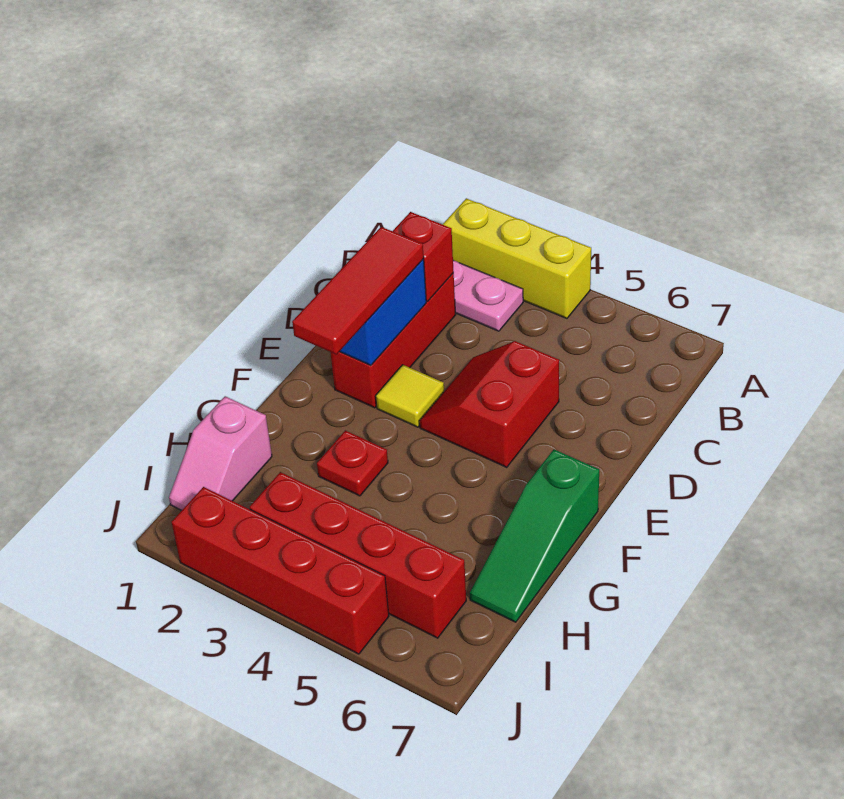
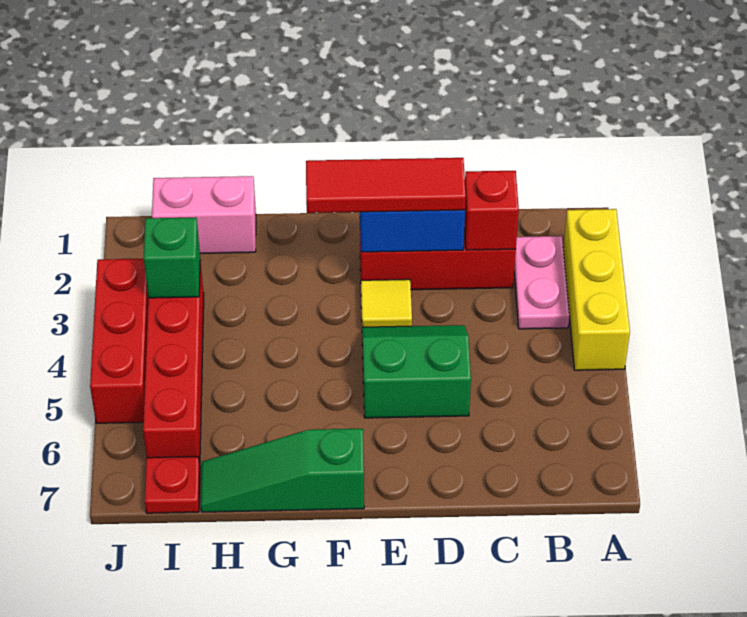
red 2x2 slope [420,341,559,467] -> green 2x2 slope [362,325,471,418]
red 1x1 plate [317,430,388,496] -> red 1x1 plate moved to [145,457,200,513]
pink 1x2 slope [169,396,272,510] -> pink 1x2 brick [152,176,256,253]
none -> green 1x1 brick [144,217,200,298]
red 1x4 brick [172,487,389,654] -> red 1x3 brick [90,259,148,423]

